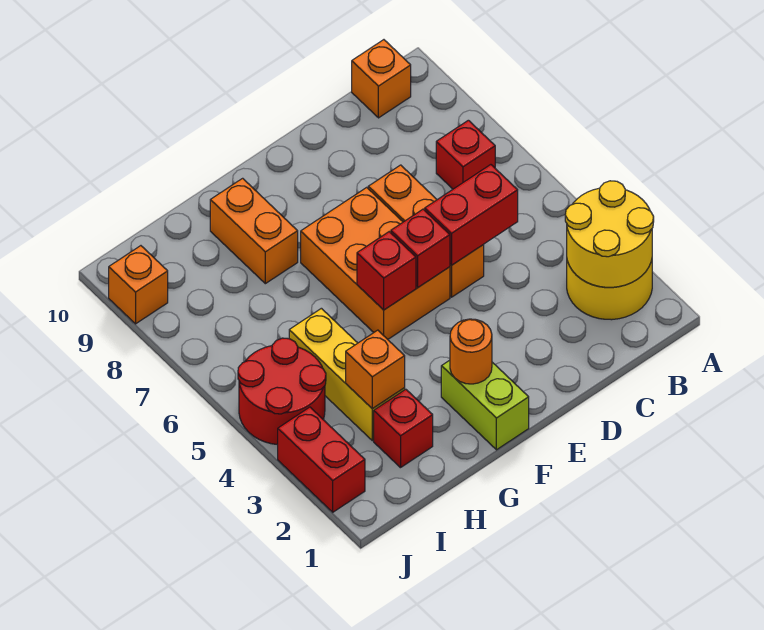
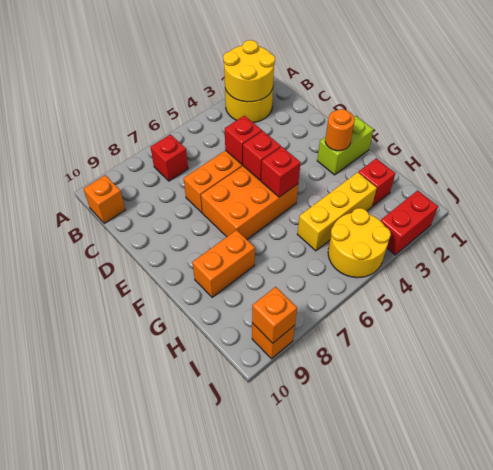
red 1x2 brick [425,165,518,265] -> red 1x1 brick [225,116,262,165]
orange 1x1 brick [346,330,405,409] -> orange 1x1 brick moved to [252,287,297,343]
red 2x2 round brick [238,338,326,445] -> yellow 2x2 round brick [328,208,391,278]

